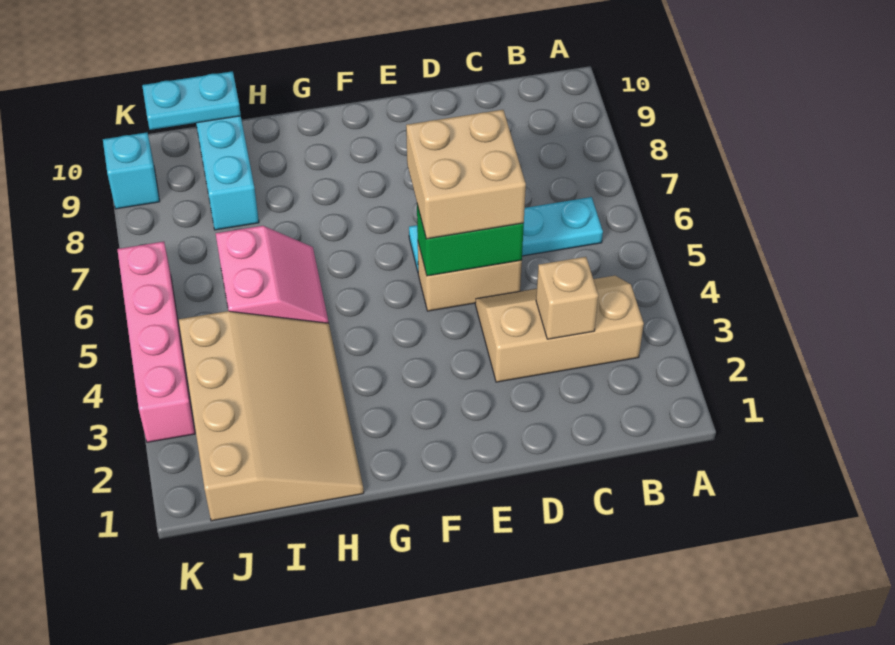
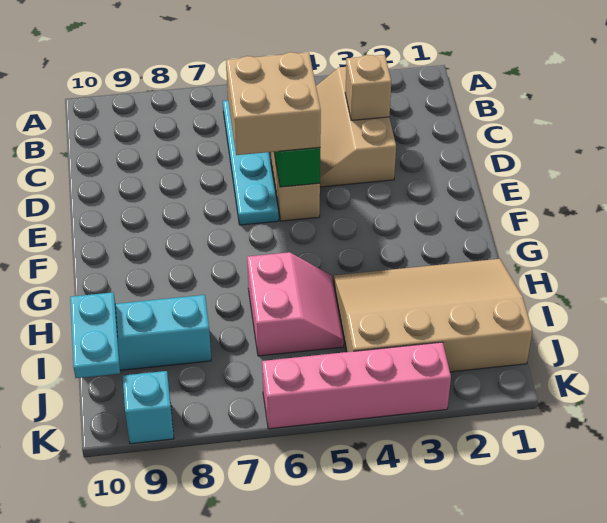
pink 2x2 slope [216,226,329,323] -> pink 2x2 slope turned to [247,252,344,356]

